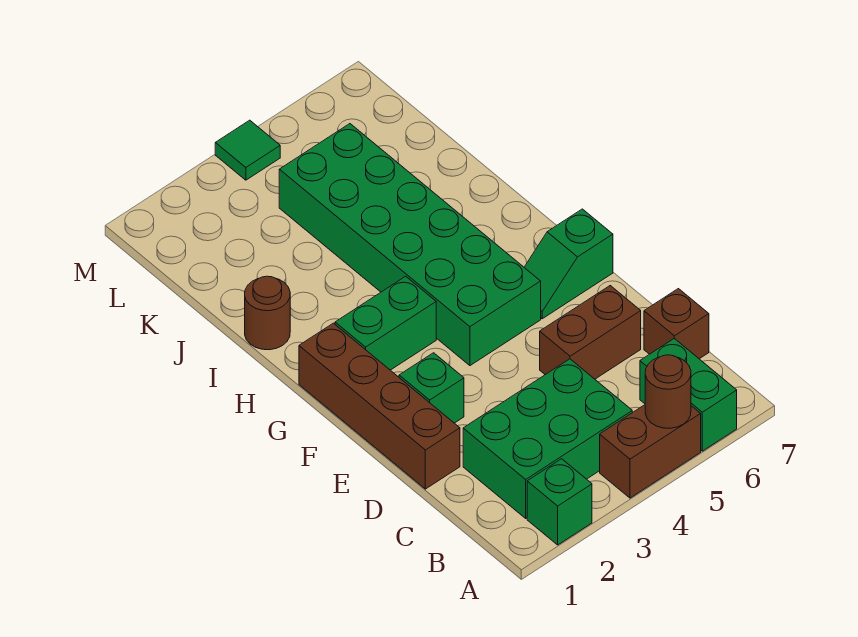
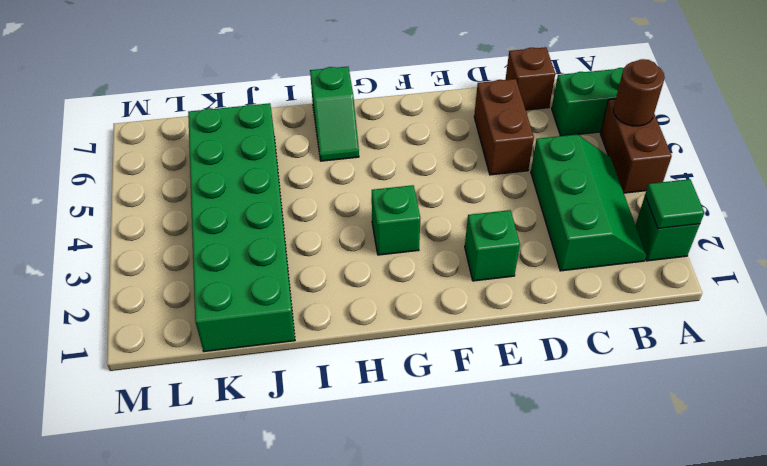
green 2x3 brick [463,359,632,518] -> green 2x3 slope [531,134,646,271]
brown 1x4 brick [299,323,460,489] -> none
green 2x6 brick [279,124,541,366] -> green 2x6 brick turned to [188,103,295,352]
green 1x2 slope [524,209,613,319] -> green 1x2 slope moved to [310,67,359,161]
green 1x2 brick [335,276,436,370] -> green 1x1 brick [372,185,420,255]
brown 1x1 round brick [245,276,290,350] -> none
green 1x1 tile [215,120,280,180] -> green 1x1 tile moved to [645,179,704,229]

